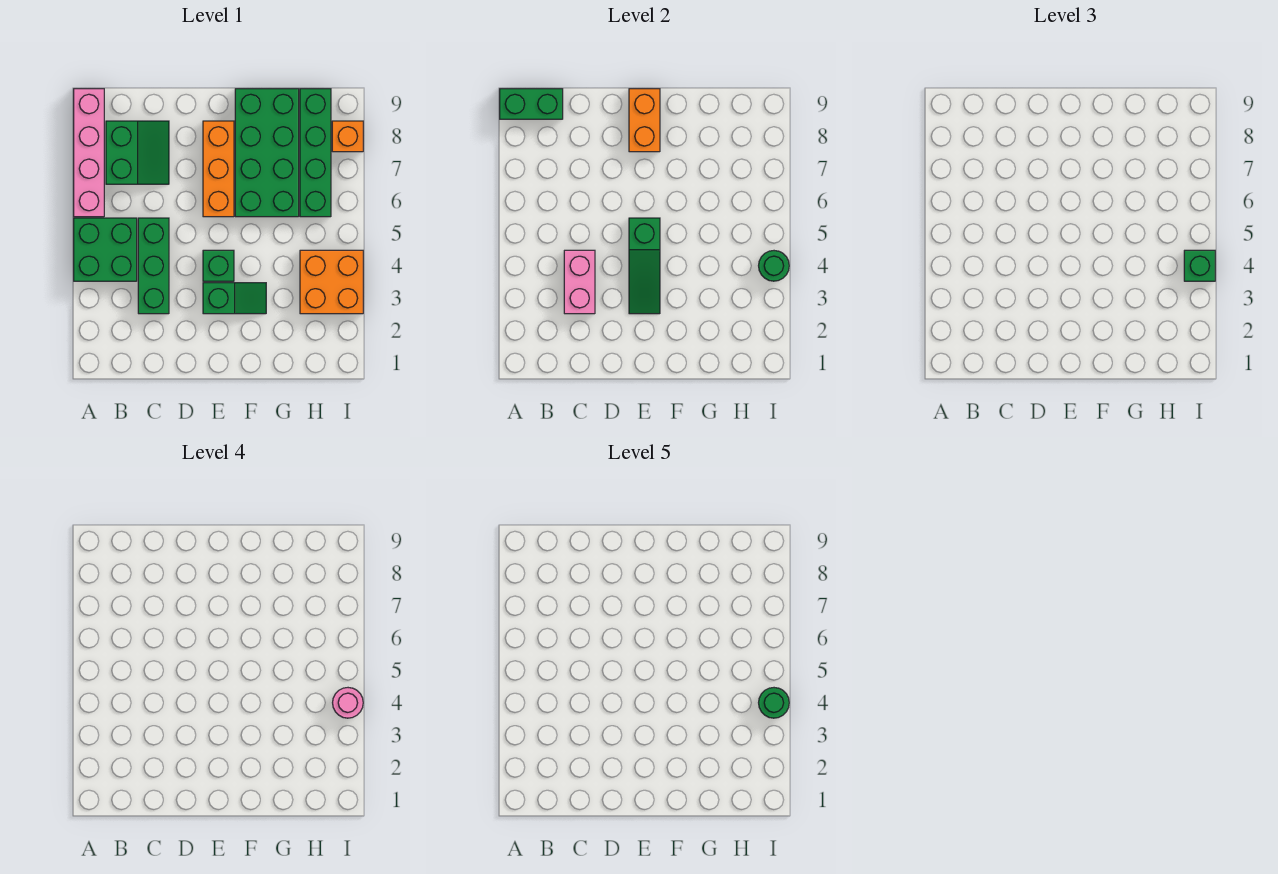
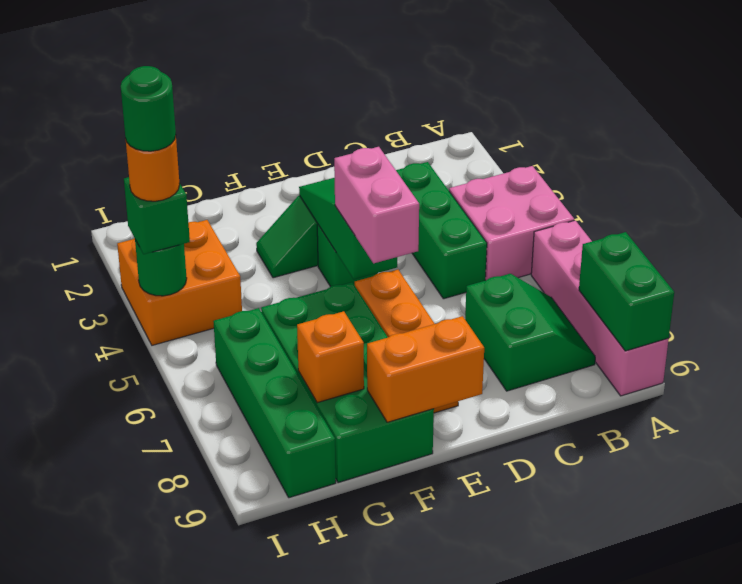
green 2x2 brick [74,218,137,281] -> pink 2x2 brick [449,166,574,281]
green 1x2 brick [500,89,563,119] -> green 1x2 brick turned to [579,232,674,351]
green 2x2 slope [106,121,169,184] -> green 2x2 slope turned to [465,274,595,391]
pink 1x2 brick [564,250,595,314] -> pink 1x2 brick moved to [334,147,419,263]
orange 1x2 brick [629,89,660,152] -> orange 1x2 brick turned to [367,316,484,422]
pink 1x1 round brick [333,688,363,718] -> orange 1x1 round brick [126,137,180,201]
orange 1x1 brick [332,121,363,152] -> orange 1x1 brick moved to [297,311,364,403]

